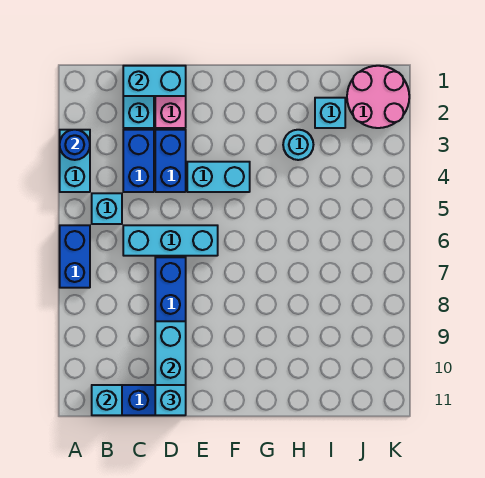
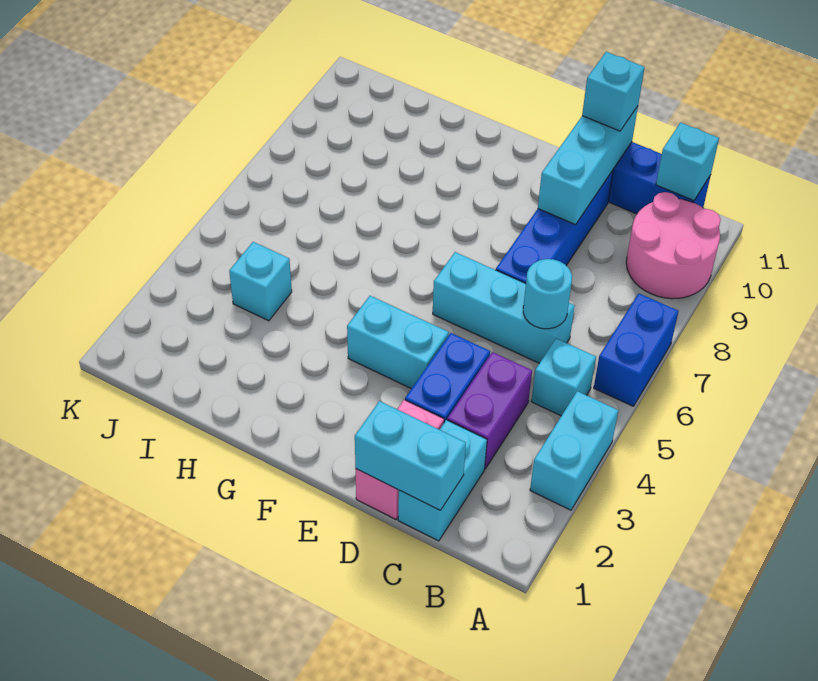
blue 1x1 round brick [60,130,90,160] -> none
blue 1x2 brick [123,130,154,192] -> purple 1x2 brick [447,352,532,469]
cyan 1x1 round brick [283,130,313,160] -> cyan 1x1 round brick moved to [523,259,572,329]
cyan 1x1 brick [315,98,345,128] -> cyan 1x1 brick moved to [229,242,292,321]
pink 2x2 round brick [347,66,409,128] -> pink 2x2 round brick moved to [626,192,721,299]

